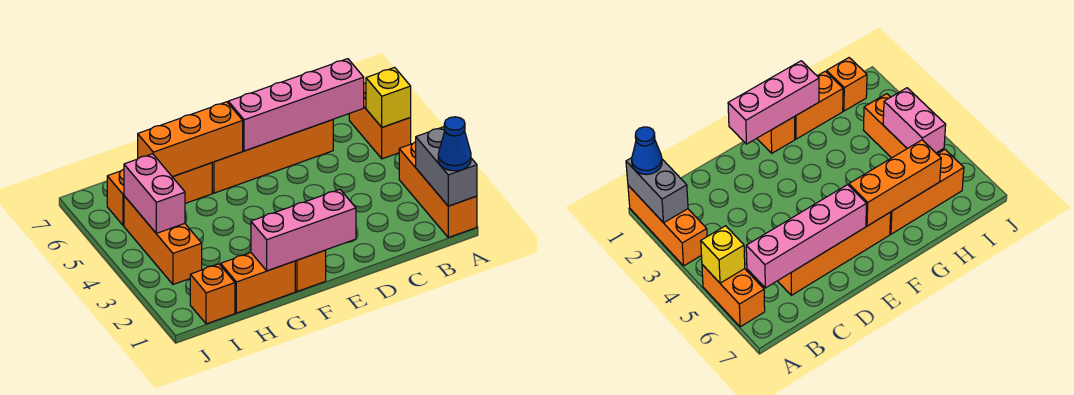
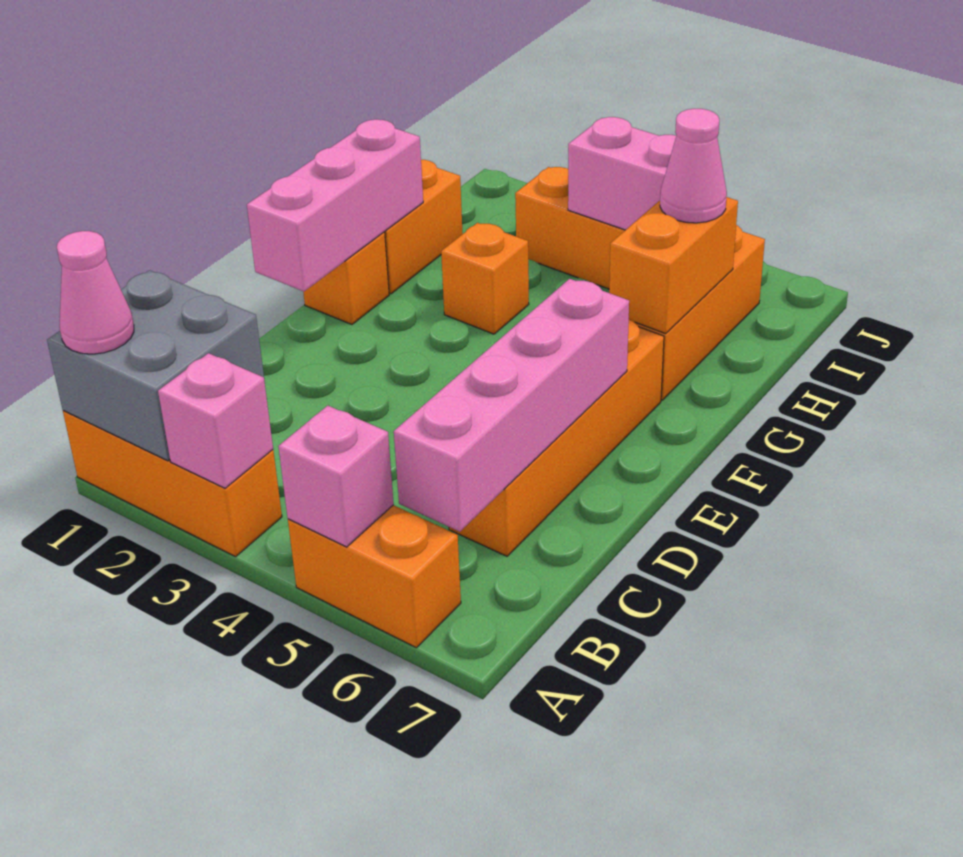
grey 1x2 brick [416,127,477,206] -> grey 2x2 brick [47,270,264,461]
blue 1x1 cone [438,117,471,171] -> pink 1x1 cone [57,231,134,354]
none -> pink 1x1 brick [158,353,273,488]
yellow 1x1 brick [366,67,411,127] -> pink 1x1 brick [278,406,394,547]
orange 1x3 brick [138,102,243,177] -> orange 1x2 brick [609,197,738,334]
none -> pink 1x1 cone [660,109,727,223]
orange 1x1 brick [190,264,235,324] -> orange 1x1 brick moved to [441,223,529,334]

